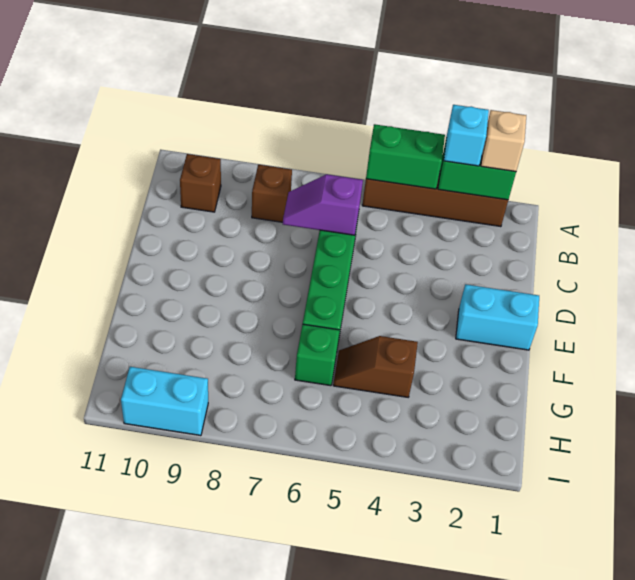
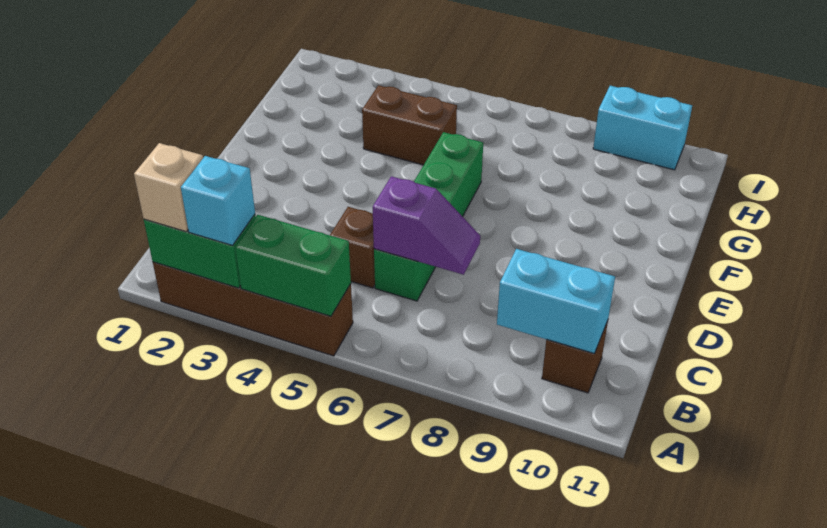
brown 1x1 brick [252,165,292,222] -> brown 1x1 brick moved to [330,207,375,288]
cyan 1x2 brick [456,284,539,350] -> cyan 1x2 brick moved to [497,249,615,354]
brown 1x2 slope [333,336,418,397] -> brown 1x2 brick [362,85,457,165]
green 1x1 brick [295,324,340,386] -> none

